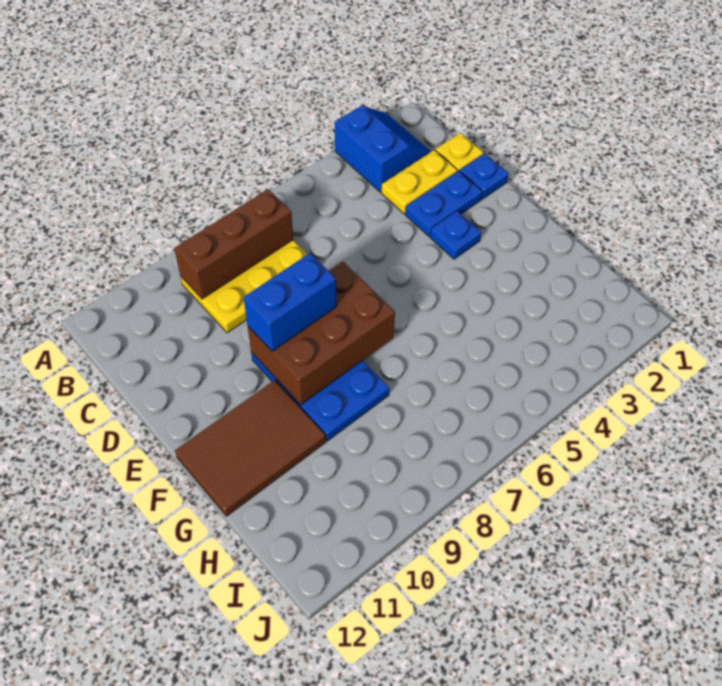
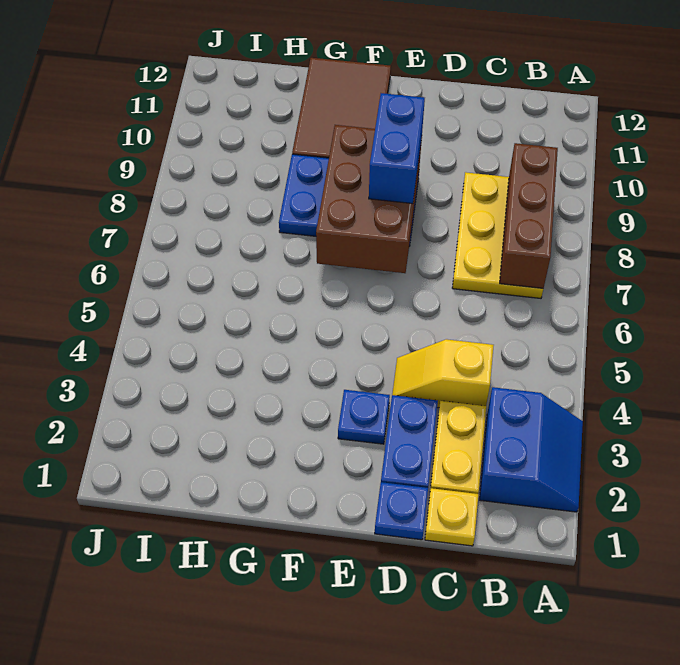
blue 2x2 slope [335,105,431,192] -> blue 2x2 slope turned to [480,387,583,512]
none -> yellow 1x2 slope [392,339,494,408]

